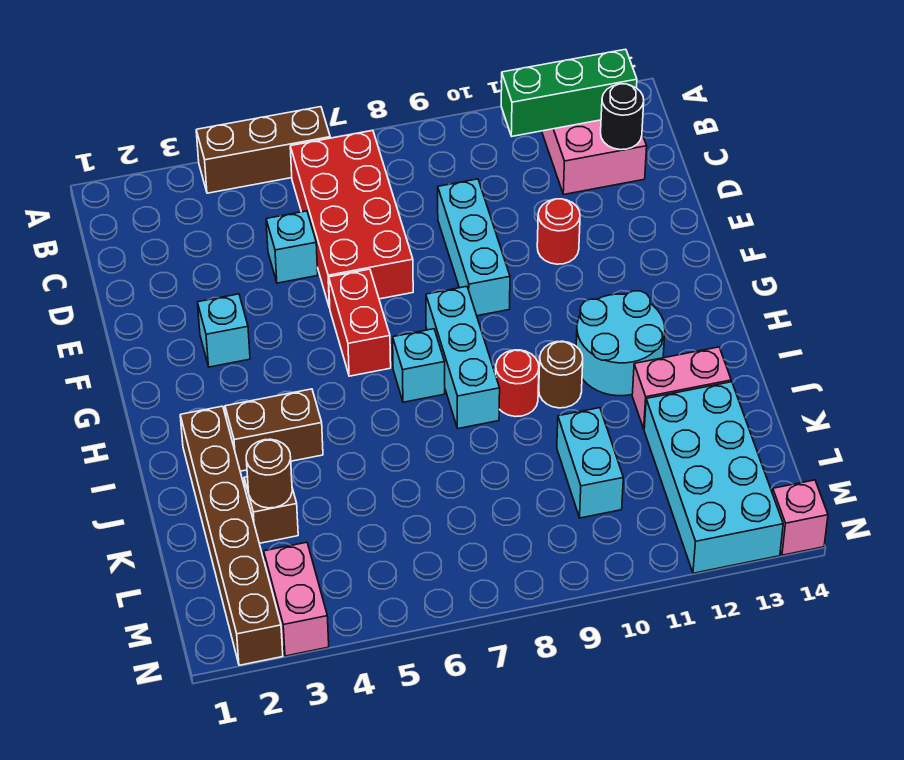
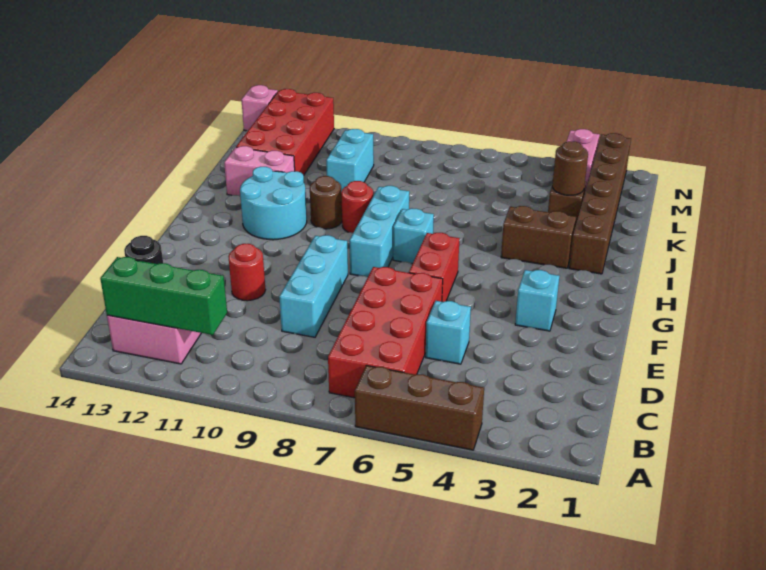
cyan 2x4 brick [644,382,783,573] -> red 2x4 brick [236,89,334,175]

